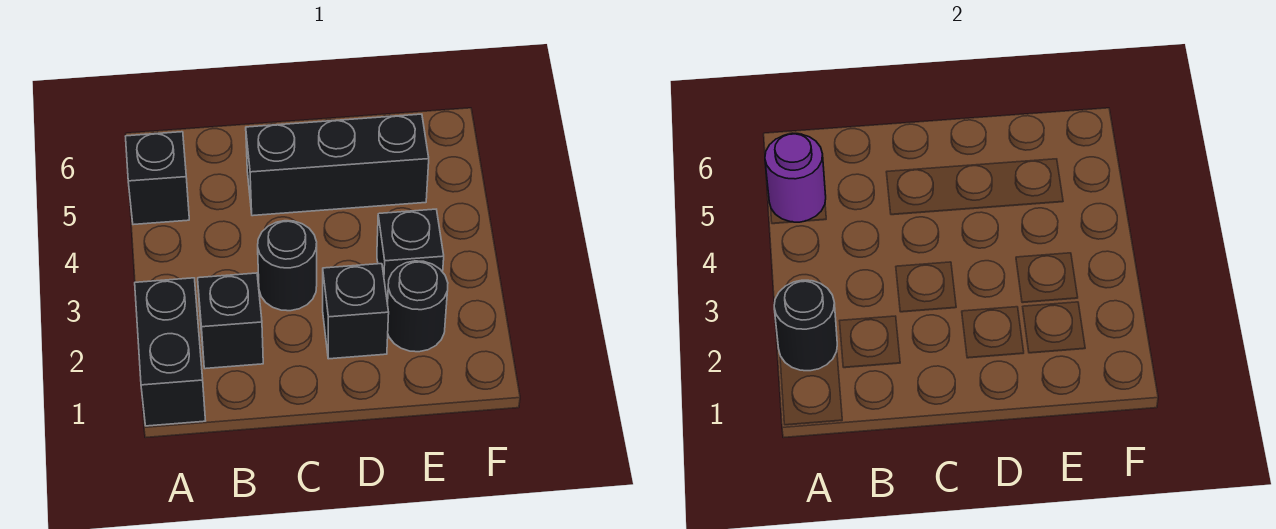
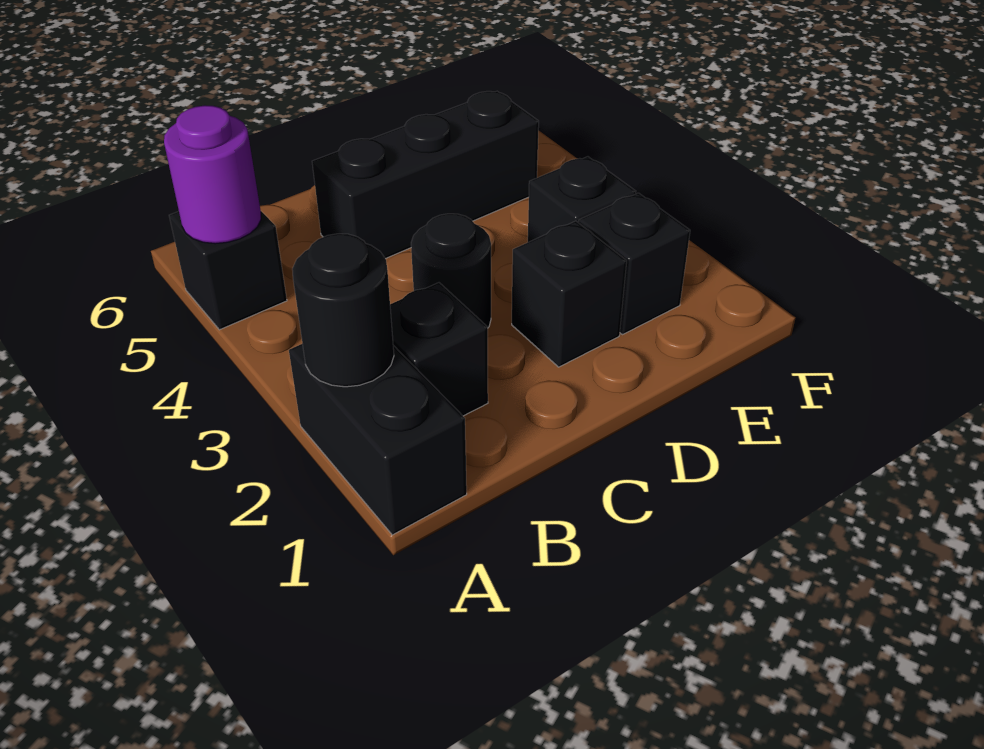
black 1x1 round brick [388,261,448,352] -> black 1x1 brick [579,193,690,335]

